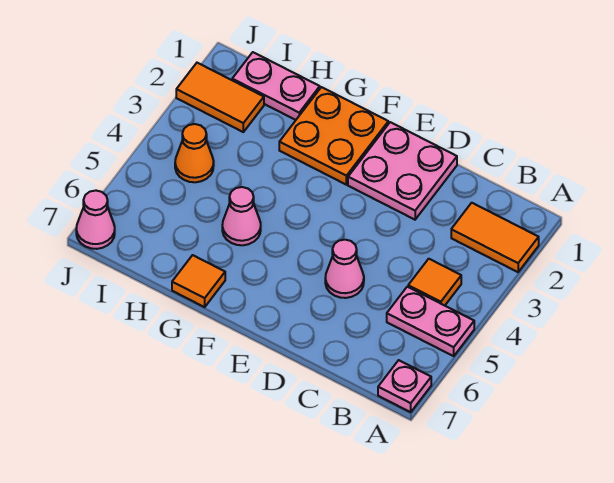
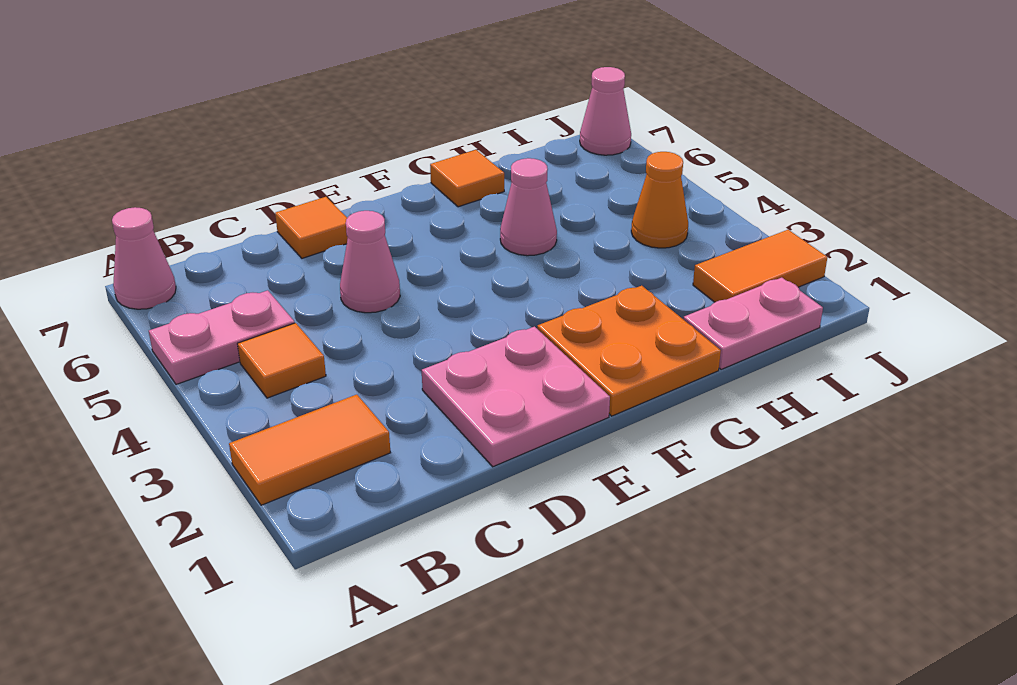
pink 1x1 plate [378,360,431,412] -> pink 1x1 cone [112,207,176,309]
none -> orange 1x1 tile [275,197,348,258]

